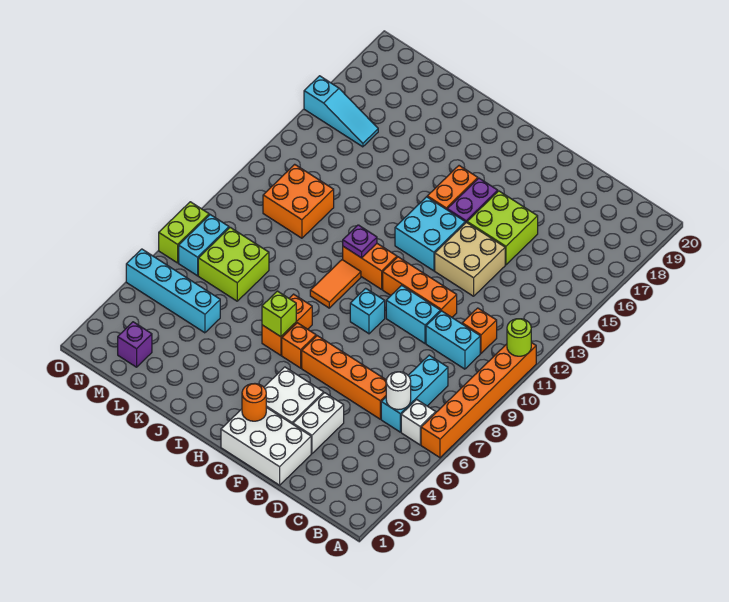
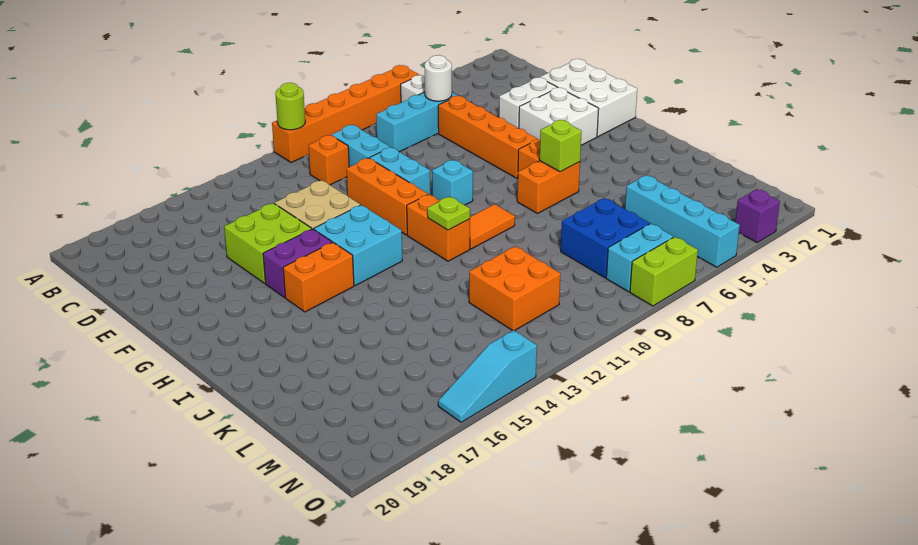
orange 1x1 round brick [242,384,266,421] -> none
purple 1x1 plate [343,225,377,258] -> lime 1x1 plate [427,196,470,230]
lime 2x2 brick [198,227,269,301] -> blue 2x2 brick [561,198,650,278]
purple 1x1 brick [118,322,152,367] -> purple 1x1 brick moved to [735,189,780,242]
cyan 1x3 slope [304,76,378,147] -> cyan 1x3 slope turned to [438,330,537,422]

